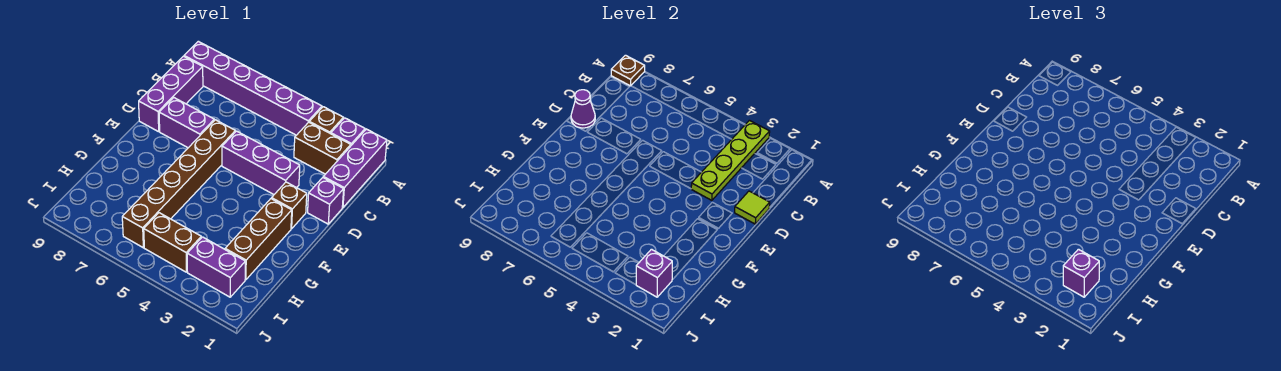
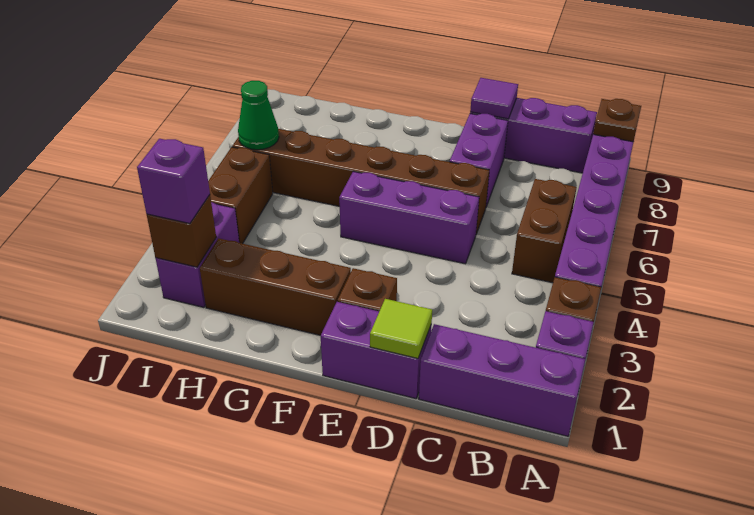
lime 1x4 plate [691,120,770,200] -> none
brown 1x2 brick [294,122,351,174] -> brown 1x2 brick moved to [512,179,577,283]
purple 1x1 brick [308,178,344,224] -> purple 1x2 brick [321,302,432,399]
purple 1x3 brick [222,131,300,194] -> purple 1x3 brick turned to [339,172,479,264]
purple 1x1 cone [571,90,595,128] -> purple 1x1 tile [470,78,518,119]
purple 1x1 brick [636,249,672,297] -> brown 1x1 brick [147,195,216,267]
none -> green 1x1 cone [238,81,279,150]

